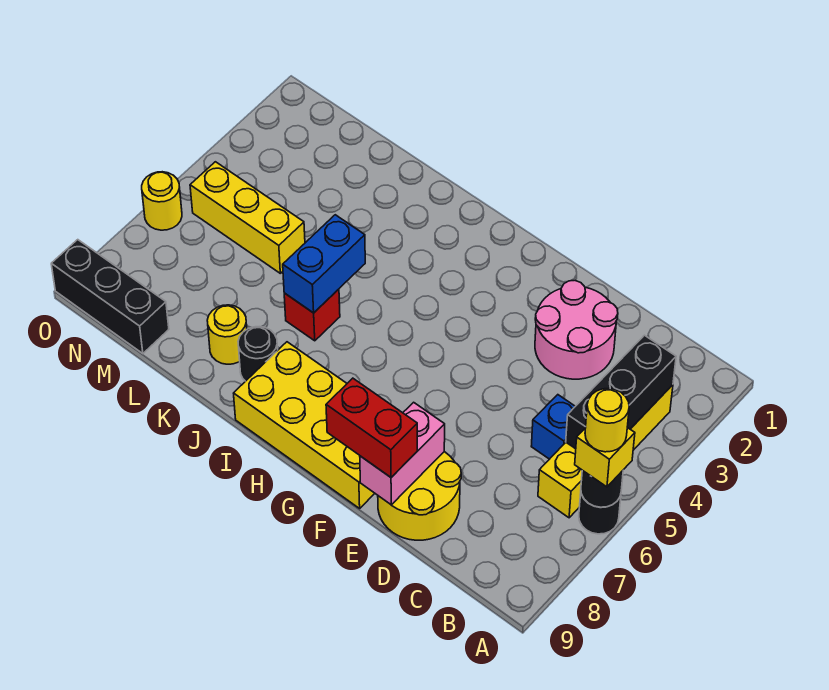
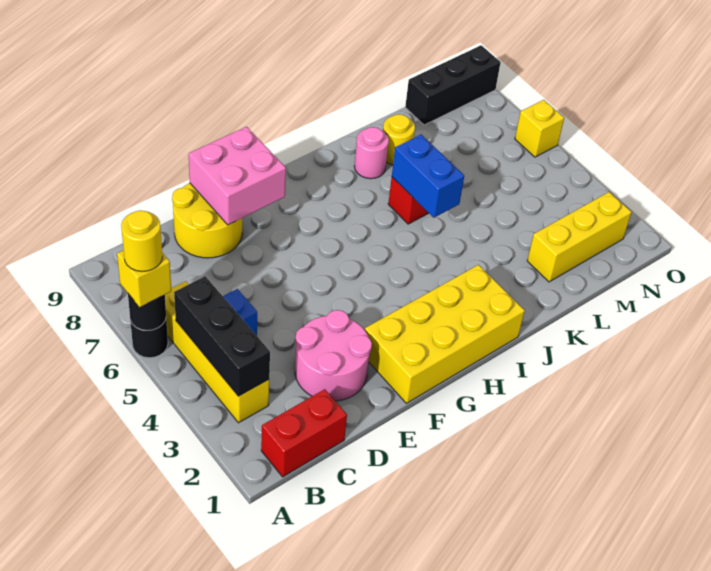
pink 1x2 brick [360,402,445,505] -> pink 2x2 brick [189,127,286,225]
red 1x2 brick [326,378,417,477] -> red 1x2 brick moved to [261,389,347,477]
yellow 2x4 brick [234,342,375,508] -> yellow 2x4 brick moved to [365,265,525,403]
black 1x1 round brick [238,327,278,381] -> pink 1x1 round brick [354,127,389,179]
yellow 1x3 brick [190,162,305,273] -> yellow 1x3 brick moved to [527,192,632,282]
yellow 1x1 round brick [142,172,182,230] -> yellow 1x1 brick [515,100,564,157]

